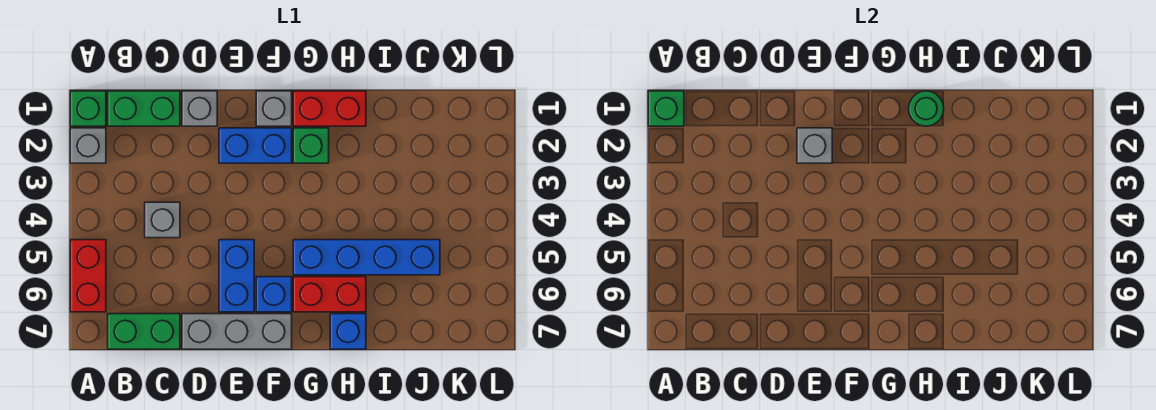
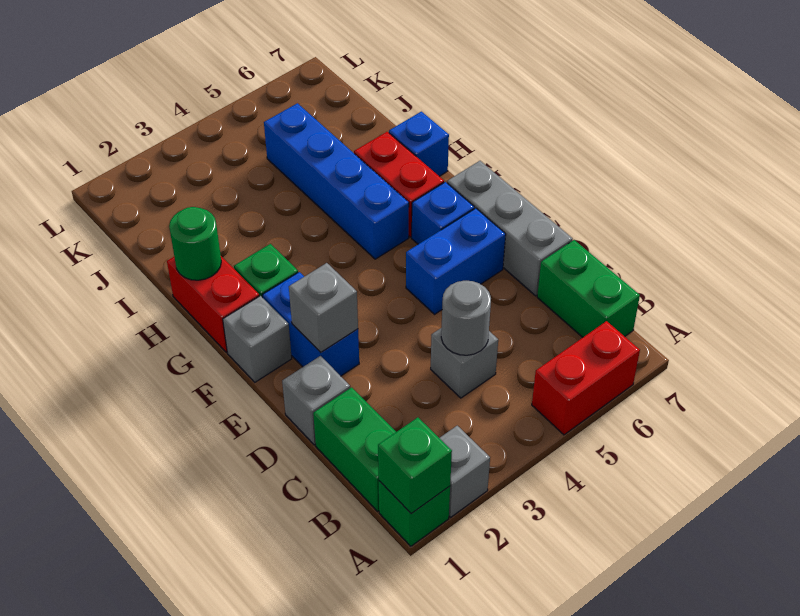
none -> grey 1x1 round brick [441,281,491,355]

